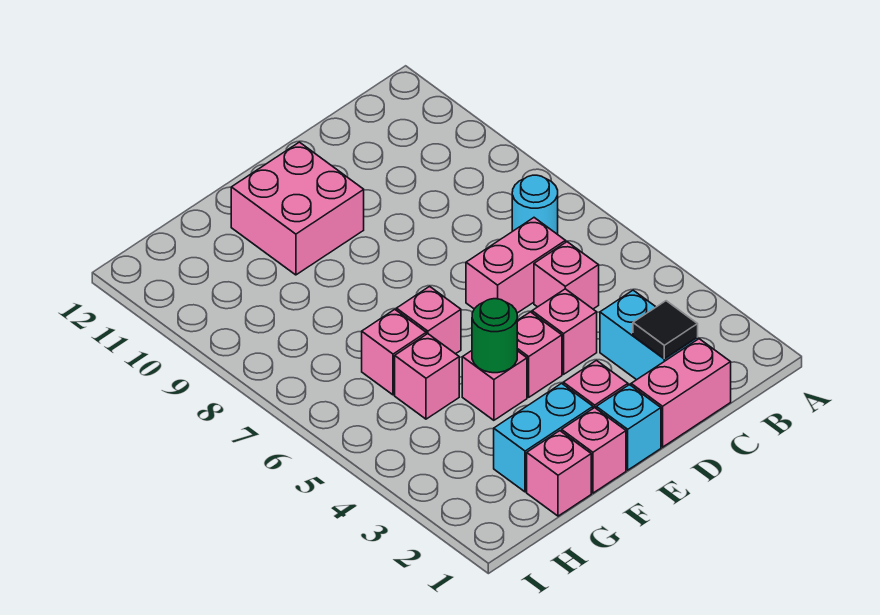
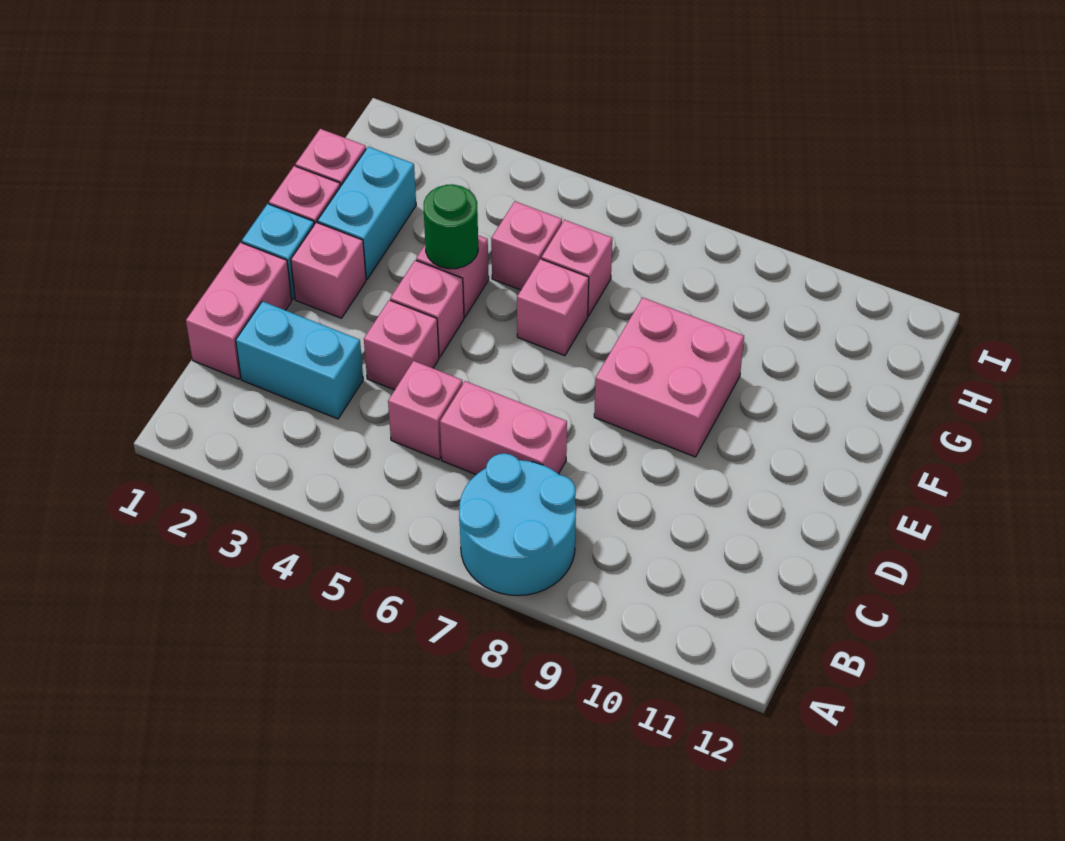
cyan 1x1 round brick [512,175,558,234] -> cyan 2x2 round brick [459,454,576,596]
black 1x1 tile [633,301,698,359] -> none
pink 1x2 brick [466,218,566,313] -> pink 1x2 brick turned to [440,381,567,474]
pink 2x2 brick [231,142,364,275] -> pink 2x2 brick moved to [594,297,744,457]

